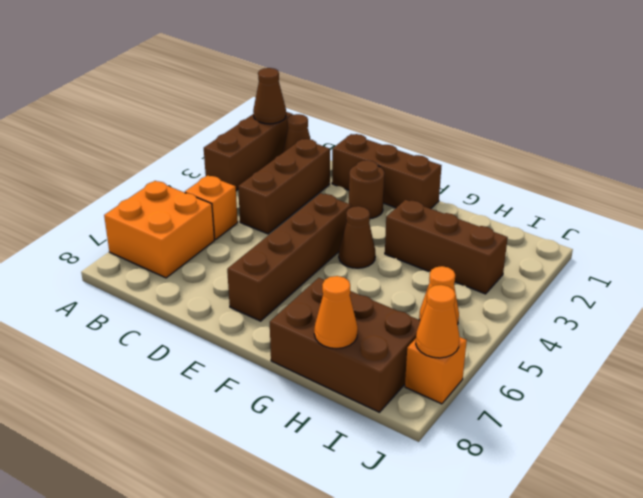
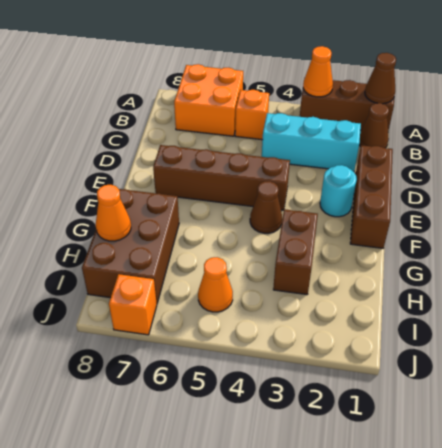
brown 1x3 brick [238,139,330,234] -> cyan 1x3 brick [262,113,361,172]
brown 1x1 round brick [349,160,384,219] -> cyan 1x1 round brick [320,165,357,217]
brown 1x3 brick [385,200,508,294] -> brown 1x2 brick [273,209,318,295]
orange 1x1 cone [416,285,459,358] -> orange 1x1 cone moved to [303,46,333,97]

